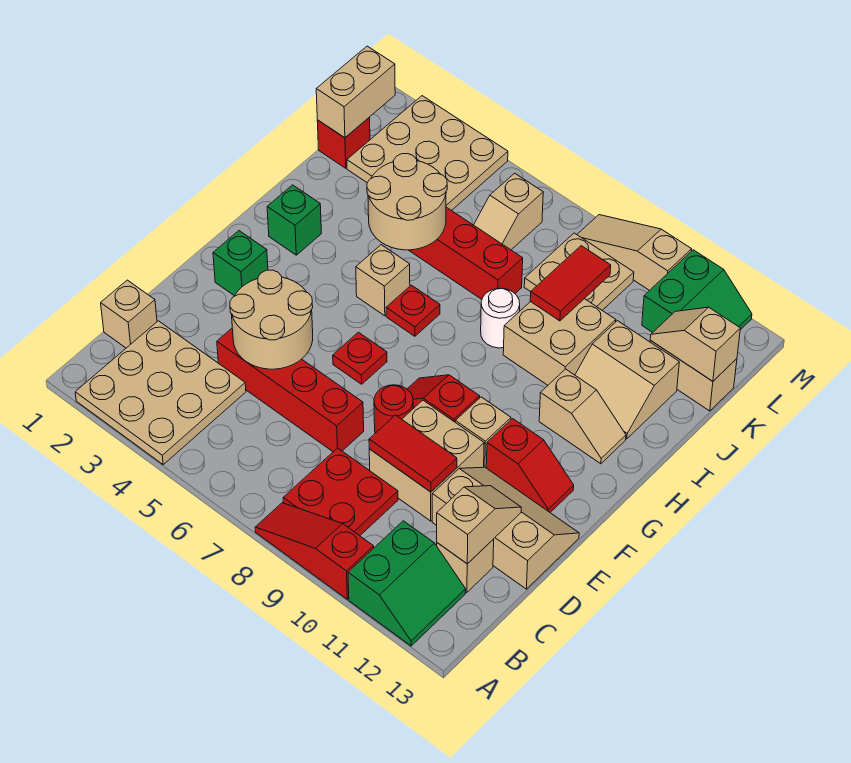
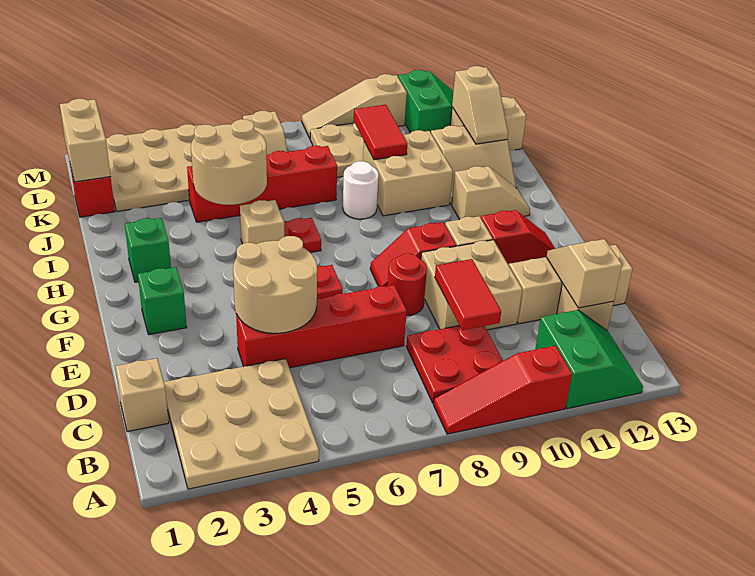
red 1x2 tile [369,415,457,492] -> red 1x2 tile turned to [435,259,501,330]
tan 1x2 slope [650,307,740,381] -> tan 1x2 slope turned to [452,66,508,144]

